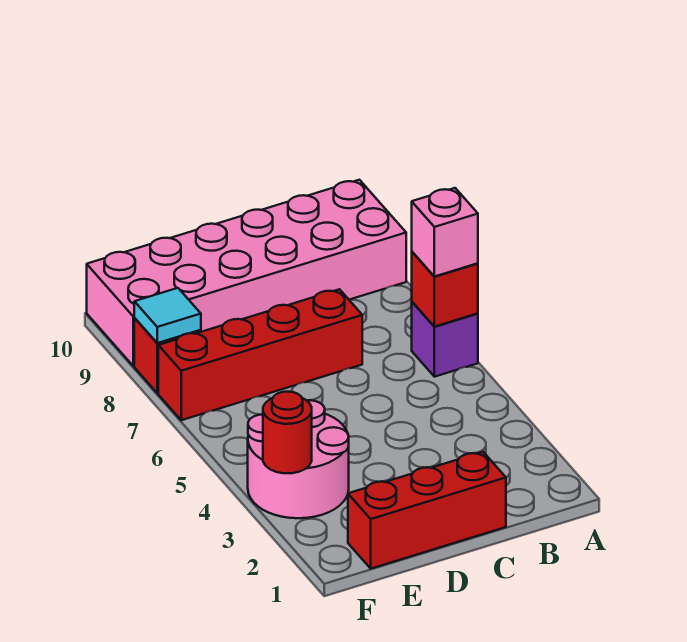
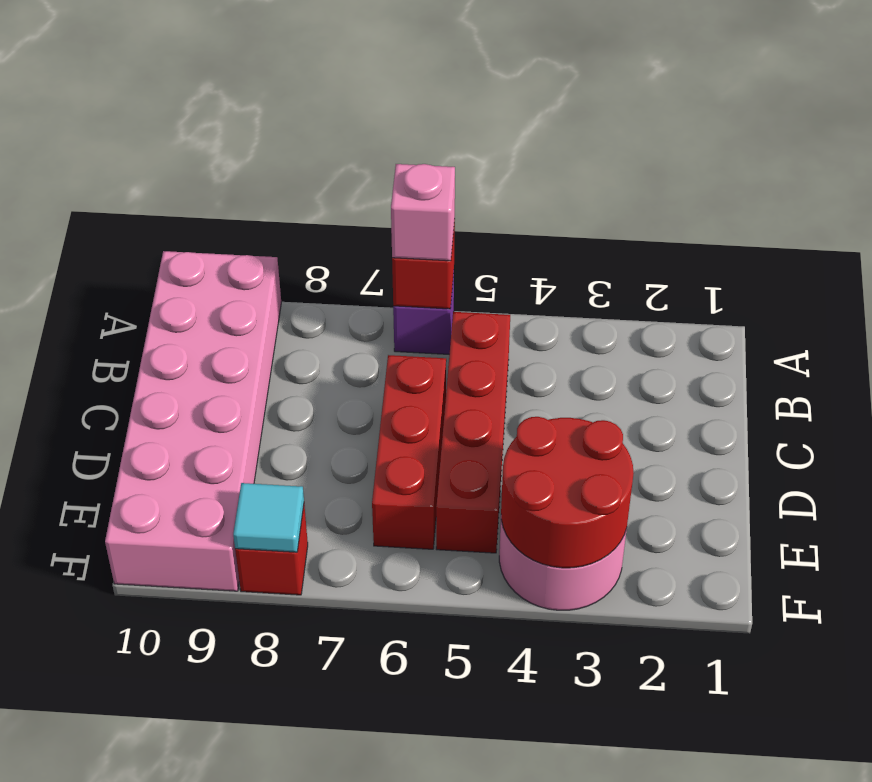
red 1x3 brick [348,452,506,569] -> red 1x3 brick moved to [372,355,446,549]
red 1x4 brick [158,289,362,420] -> red 1x4 brick moved to [436,312,510,553]
red 1x1 round brick [263,392,312,473] -> red 2x2 round brick [501,417,634,568]

